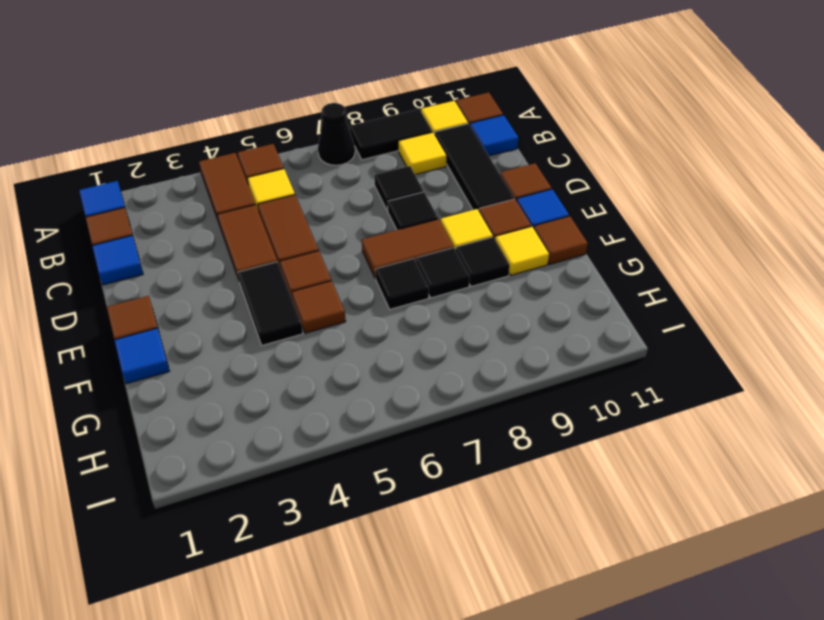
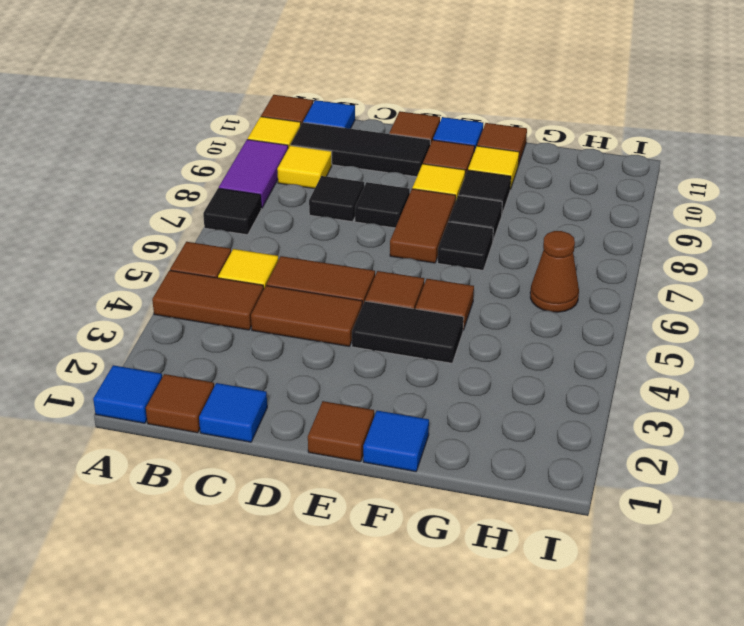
black 1x1 cone [318,103,355,165] -> black 1x1 tile [203,188,261,235]
black 1x2 tile [350,109,432,160] -> purple 1x2 tile [219,139,288,208]
none -> brown 1x1 cone [530,231,579,312]

